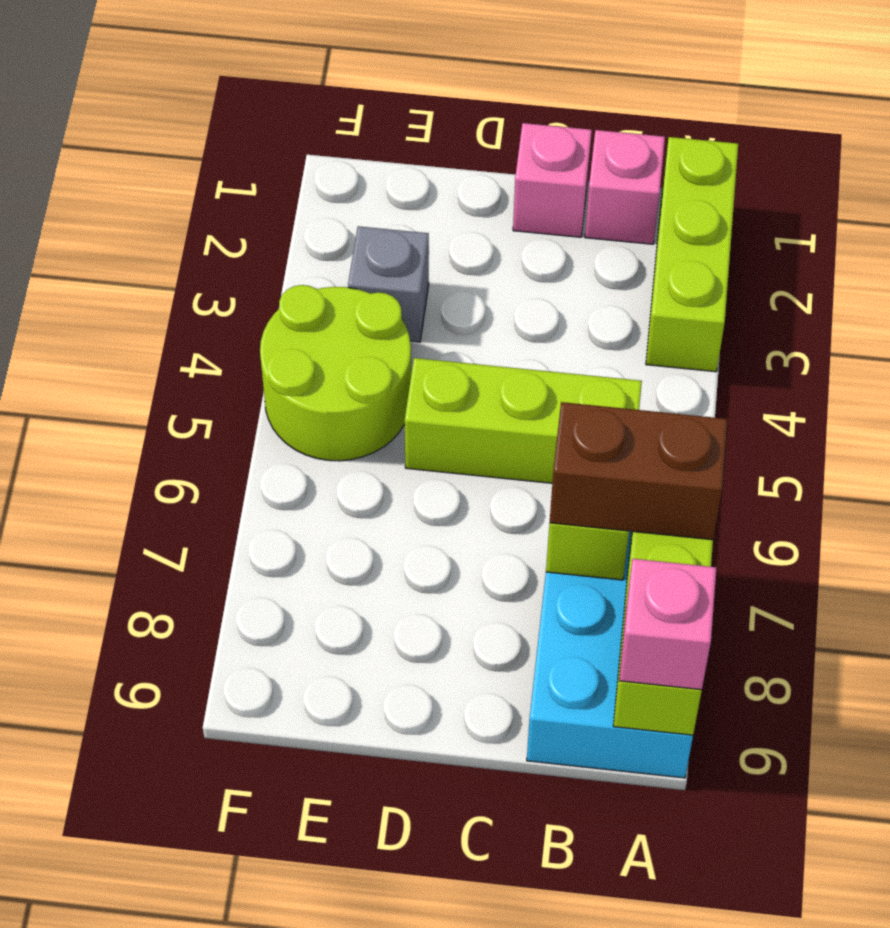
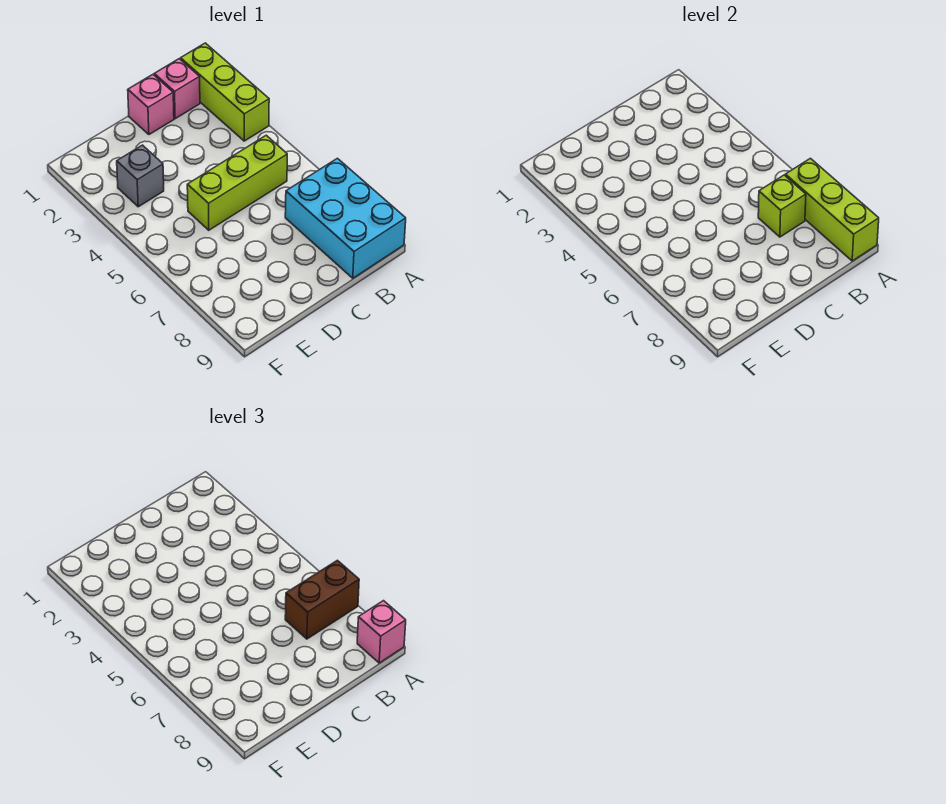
lime 2x2 round brick [260,285,411,461] -> none

